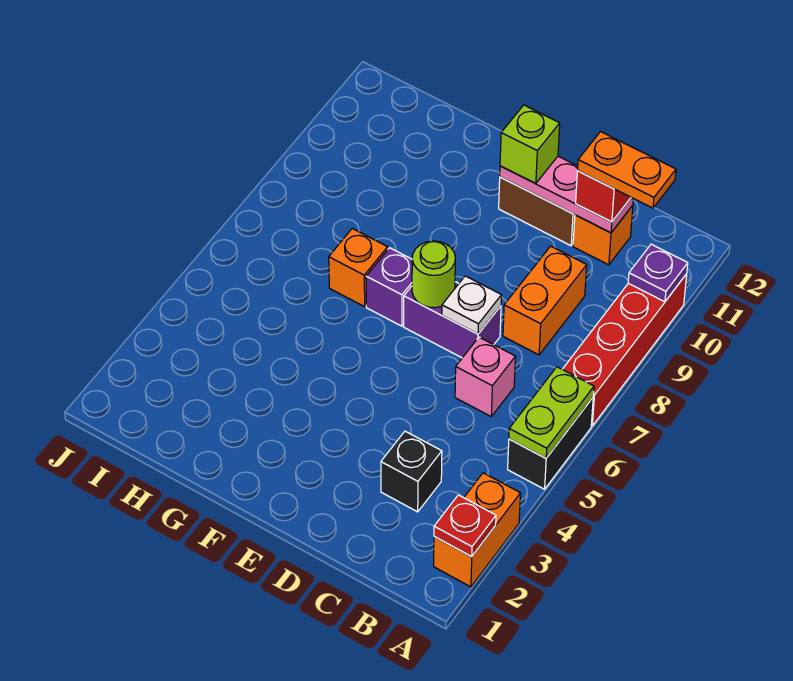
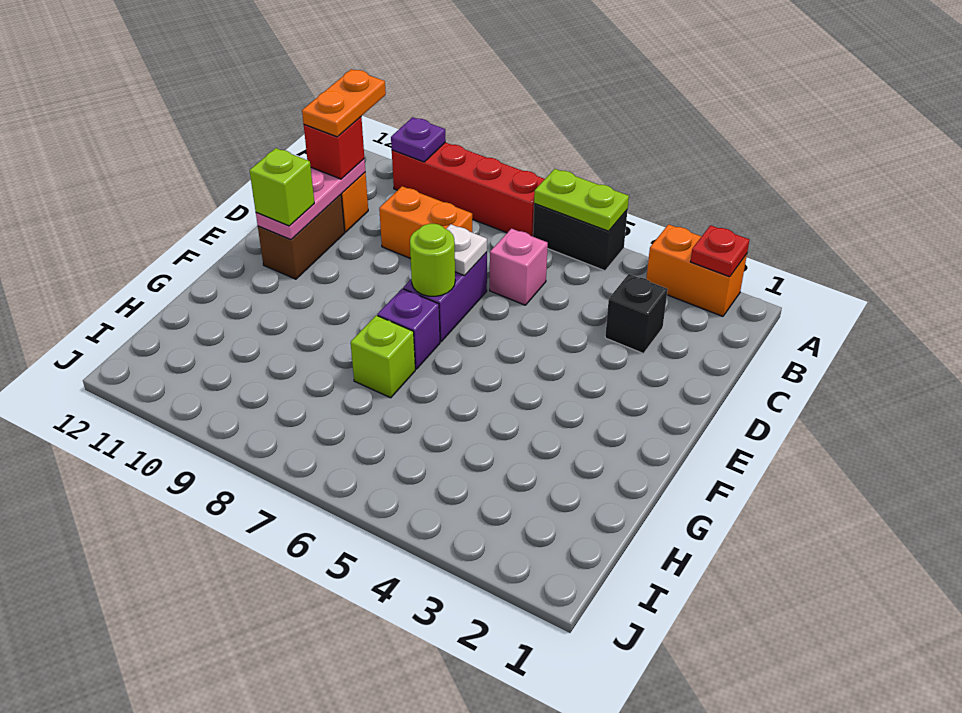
orange 1x1 brick [329,229,388,307] -> lime 1x1 brick [351,315,415,398]

